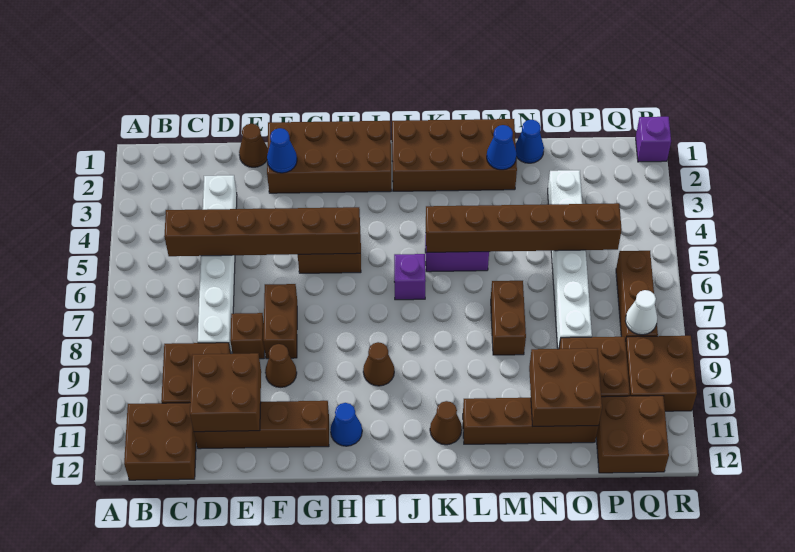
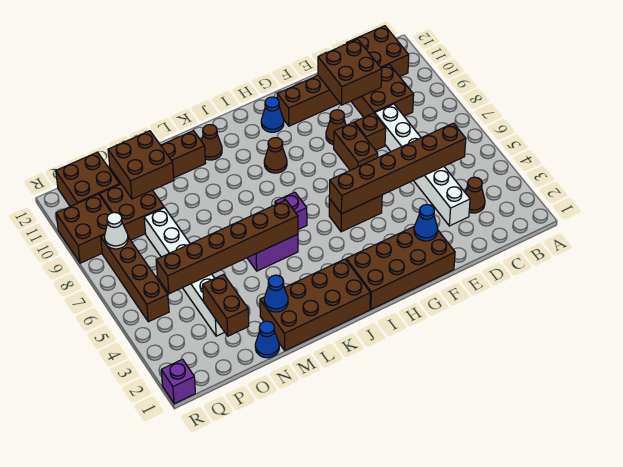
brown 1x1 cone [239,124,268,167] -> brown 1x1 cone moved to [465,177,485,213]
brown 1x2 brick [491,281,526,355] -> brown 1x2 brick moved to [203,274,249,336]
brown 1x3 brick [616,251,658,342] -> brown 1x4 brick [101,235,169,322]

